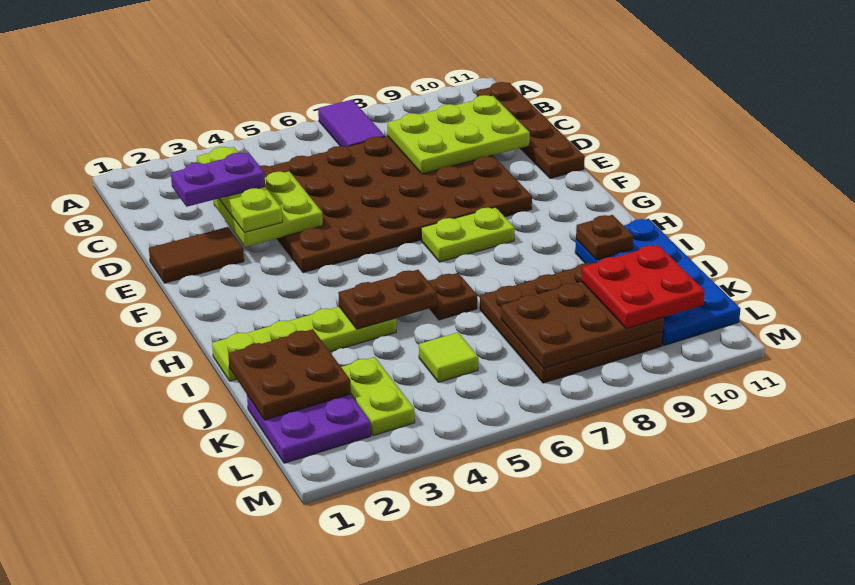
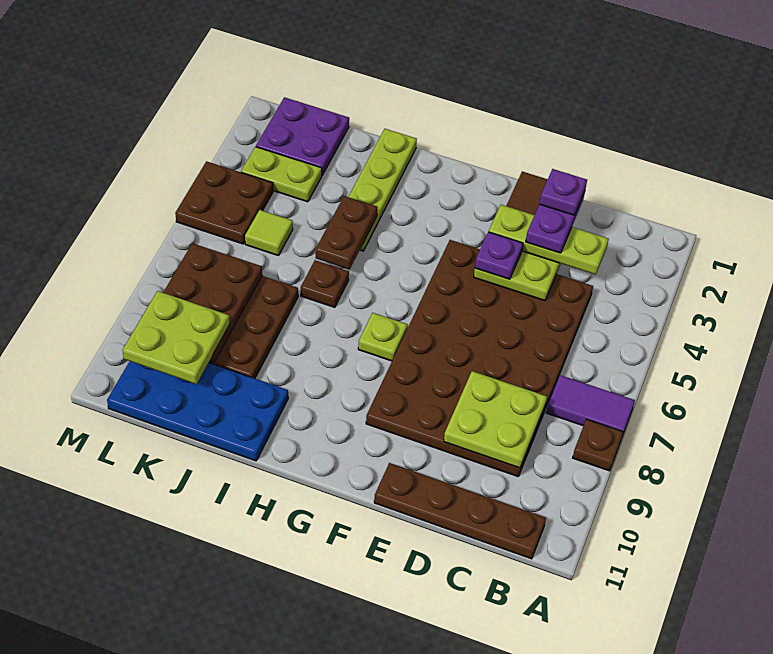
lime 2x3 plate [387,95,530,174] -> lime 2x2 plate [444,371,547,468]
none -> purple 1x1 plate [540,169,587,215]
none -> purple 1x1 plate [475,232,523,279]
lime 1x2 plate [421,207,515,262] -> lime 1x1 plate [358,313,407,361]
brown 1x1 plate [576,215,633,260] -> brown 1x1 plate moved to [573,419,623,471]
brown 2x2 plate [228,329,351,420] -> brown 2x2 plate moved to [175,161,273,244]
red 2x2 plate [581,245,705,328] -> lime 2x2 plate [123,291,230,384]

